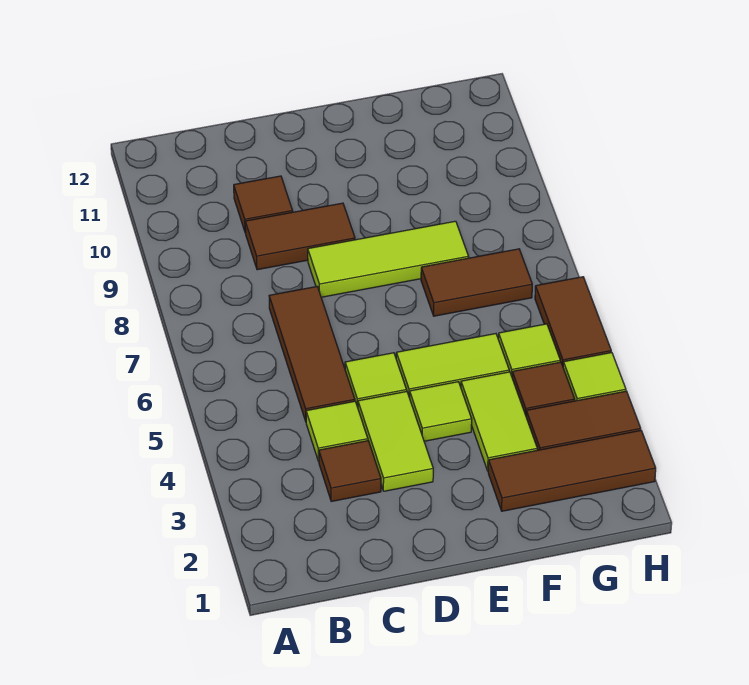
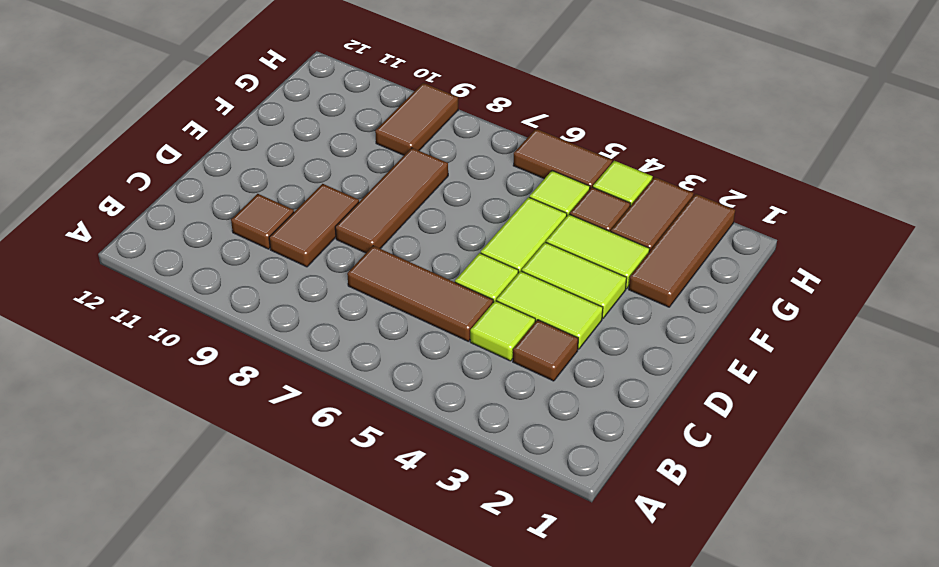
lime 1x3 tile [308,221,469,297] -> brown 1x3 tile [335,148,448,253]
lime 1x1 tile [410,382,472,441] -> lime 1x2 tile [522,242,627,318]
brown 1x2 tile [421,249,532,316] -> brown 1x2 tile moved to [375,83,458,155]

